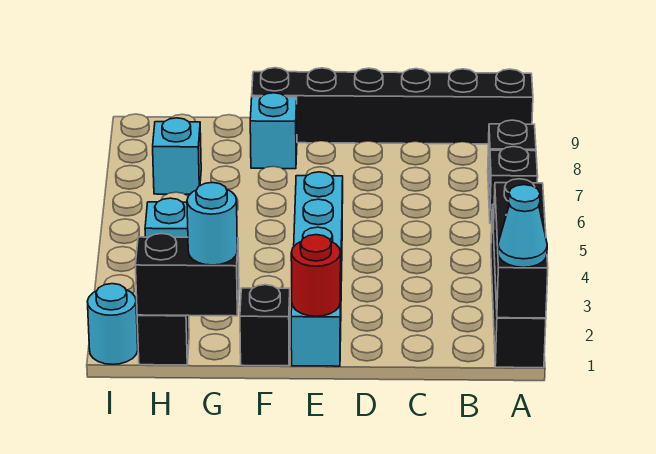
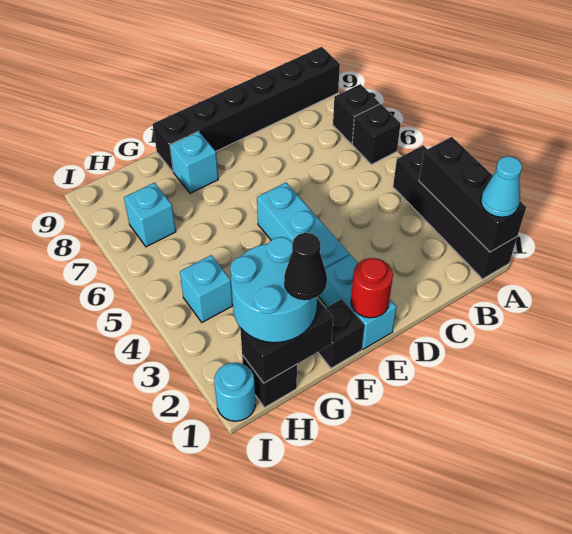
cyan 1x1 round brick [187,183,237,265] -> cyan 2x2 round brick [230,237,317,343]
none -> black 1x1 cone [284,233,327,300]

